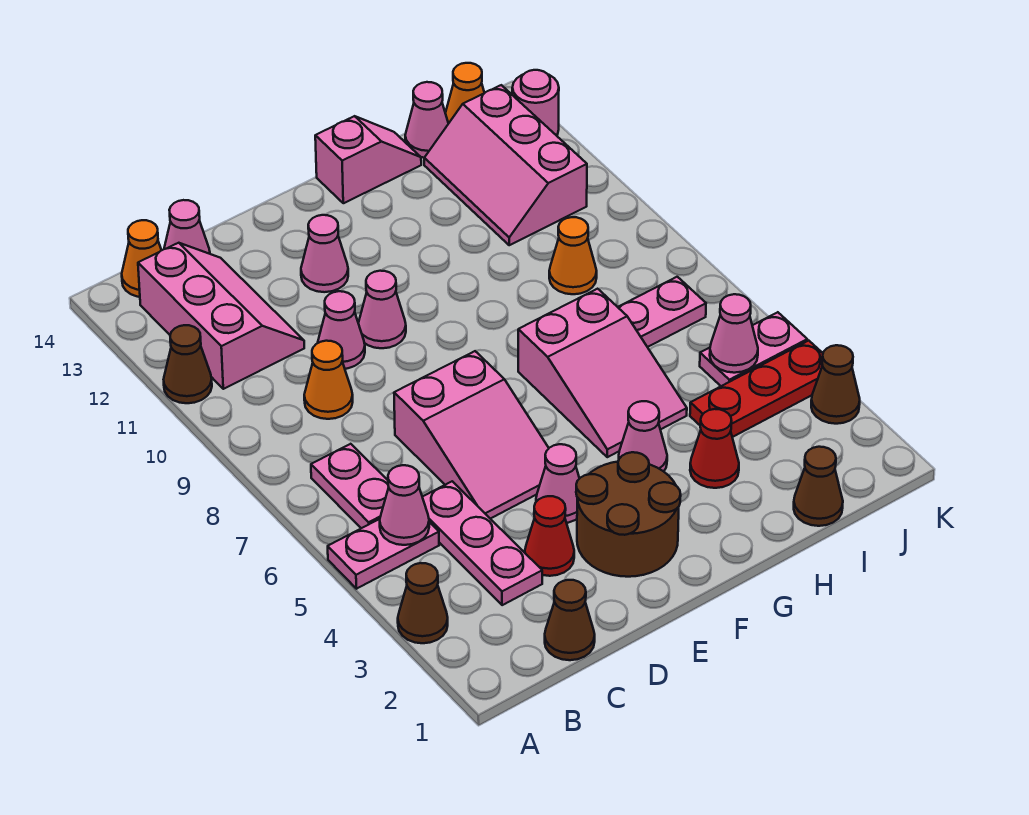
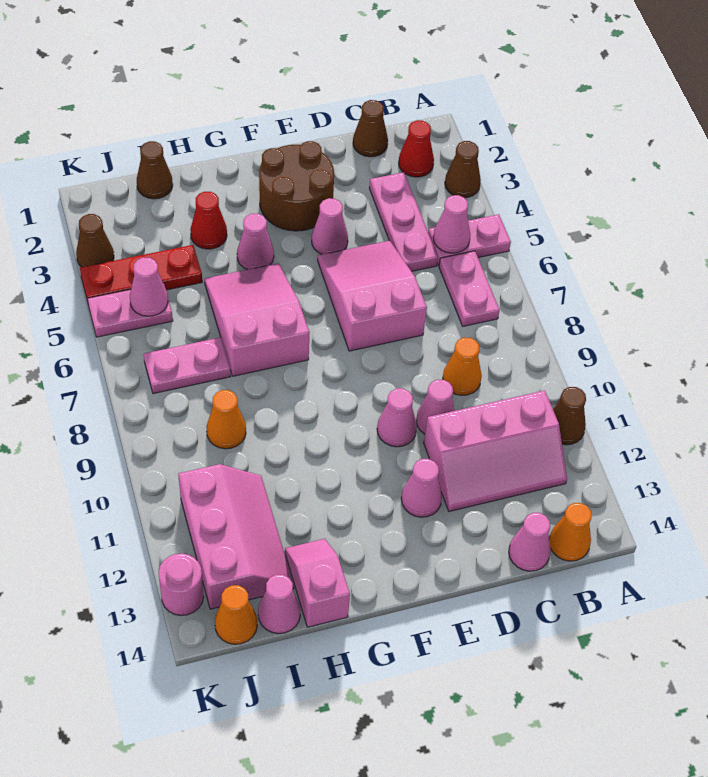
pink 2x3 slope [138,243,304,389] -> pink 2x3 slope turned to [424,390,567,511]
red 1x1 cone [525,496,574,576] -> red 1x1 cone moved to [399,120,434,177]
pink 1x2 slope [315,116,421,203] -> pink 1x2 slope turned to [285,539,350,627]

